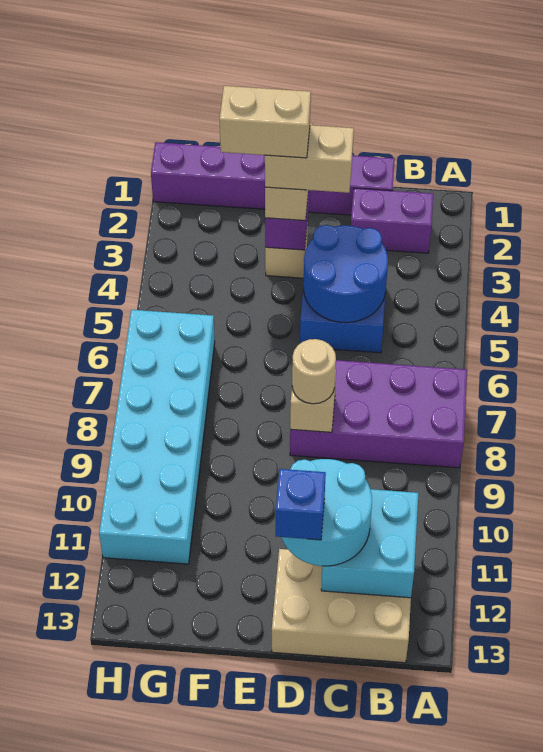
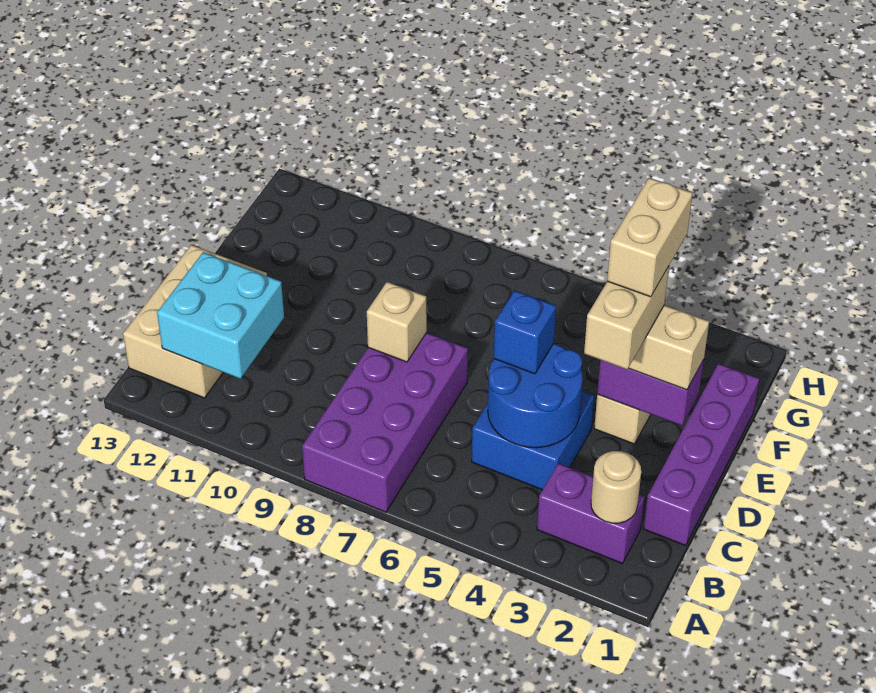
purple 1x2 brick [351,188,433,253] -> purple 1x2 brick turned to [537,463,644,564]
purple 1x6 brick [151,142,395,215] -> purple 1x4 brick [644,364,759,546]
cyan 2x2 round brick [281,459,372,566] -> none
tan 1x1 round brick [292,339,336,404] -> tan 1x1 round brick moved to [591,451,641,523]
blue 1x1 brick [276,469,326,540] -> blue 1x1 brick moved to [494,290,556,374]
cyan 2x6 brick [99,310,215,564] -> none

